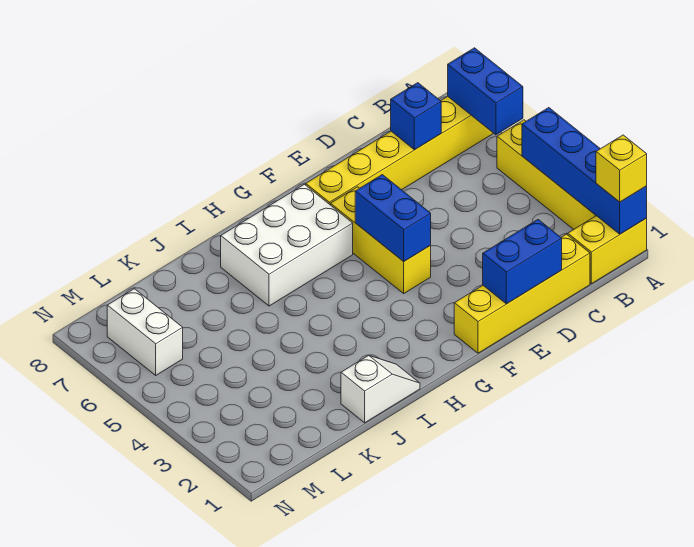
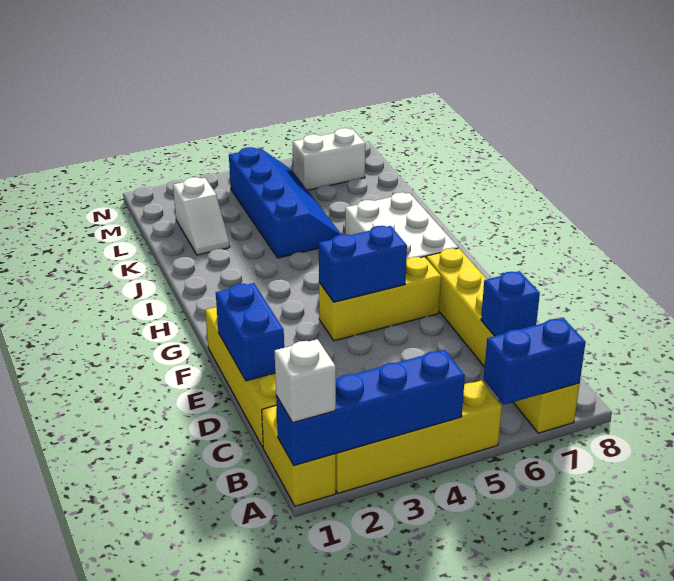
yellow 1x1 brick [596,135,647,202] -> white 1x1 brick [275,339,336,422]
white 1x2 slope [341,355,420,423] -> white 1x2 slope moved to [173,177,230,255]
none -> blue 2x4 slope [229,147,342,258]

